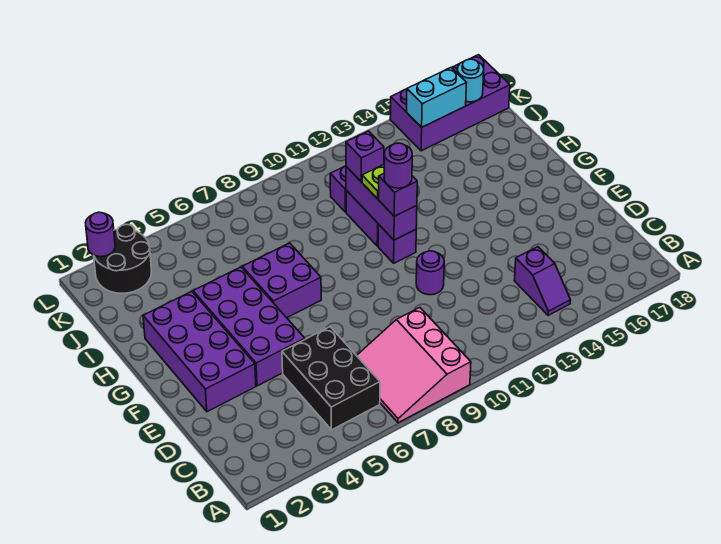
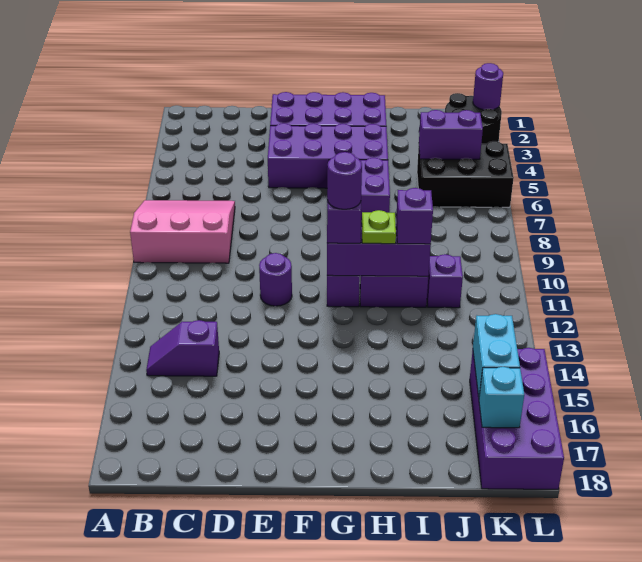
black 2x3 brick [282,327,380,430] -> black 2x3 brick moved to [417,141,514,207]
none -> purple 1x2 brick [419,110,483,159]
cyan 1x1 round brick [457,59,484,102] -> cyan 1x1 brick [479,367,524,428]

